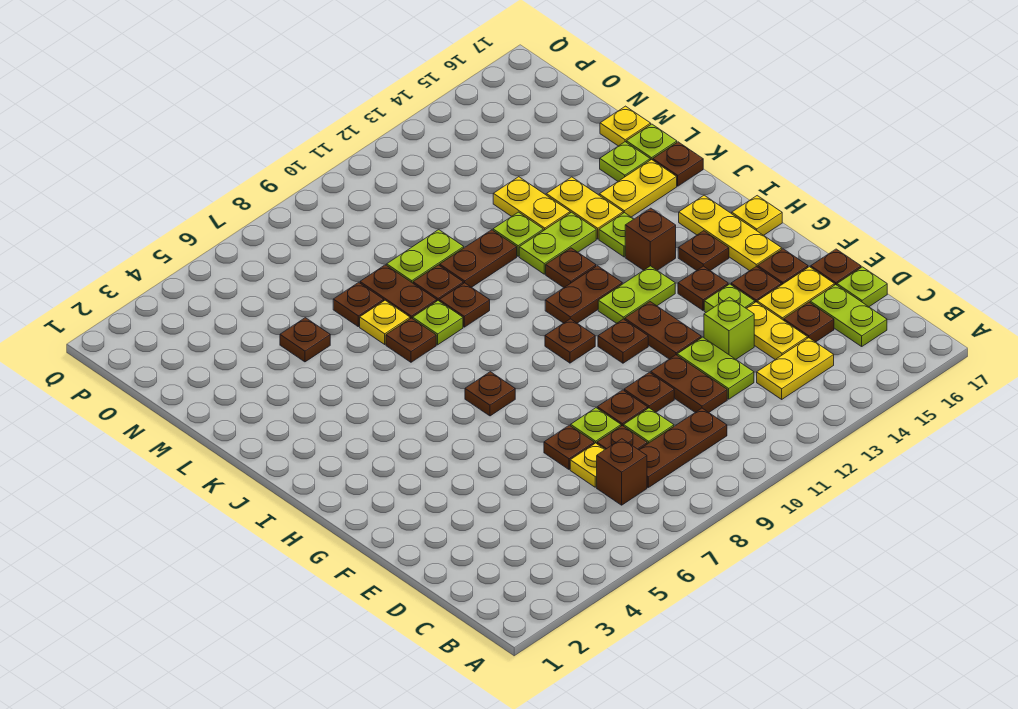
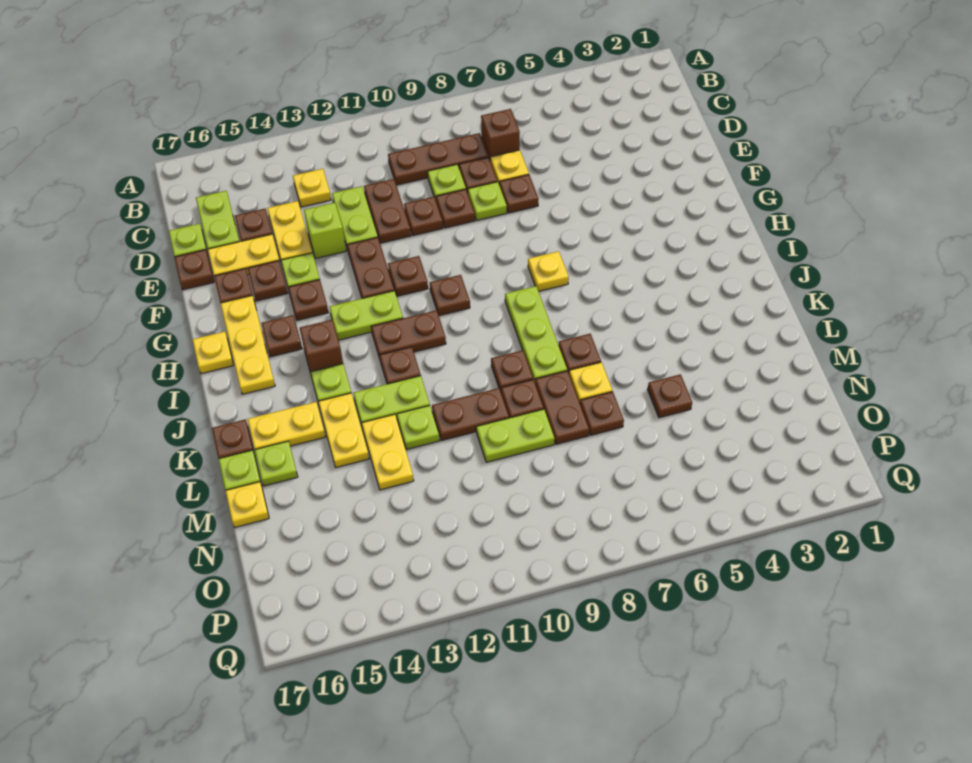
yellow 1x2 plate [757,338,834,399] -> yellow 1x1 plate [293,169,331,207]
brown 1x1 plate [465,372,515,416] -> yellow 1x1 plate [528,251,569,291]
lime 1x1 plate [413,301,463,345] -> lime 1x3 plate [505,286,567,381]

